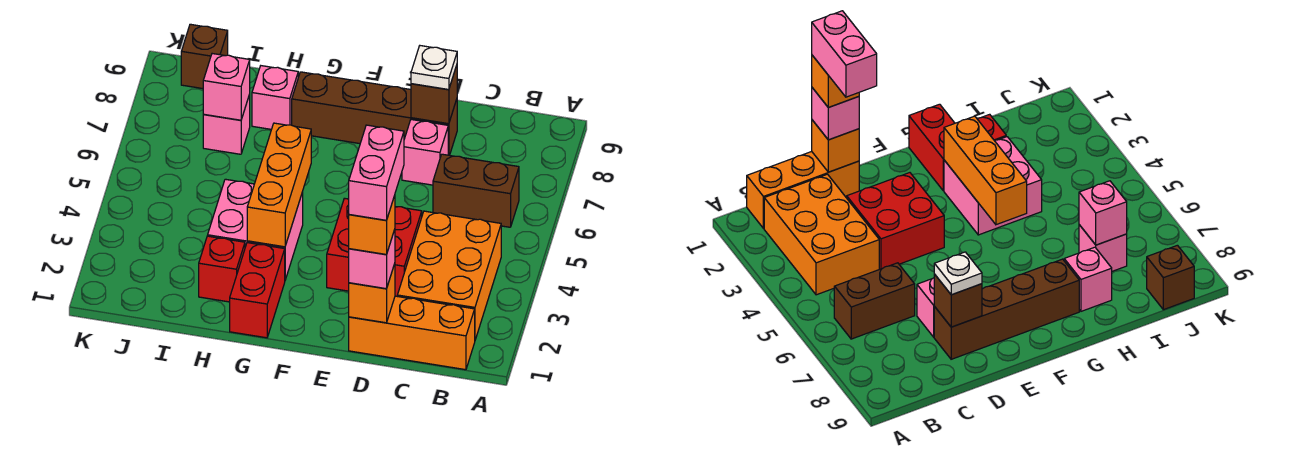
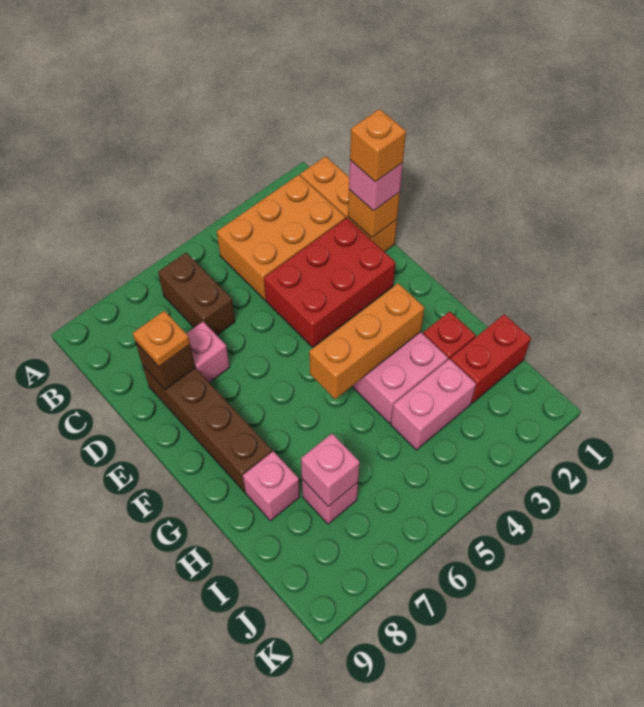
pink 1x2 brick [349,125,404,220] -> pink 1x2 brick moved to [391,359,476,450]
red 2x2 brick [327,198,422,296] -> red 2x3 brick [264,218,396,347]
white 1x1 plate [411,46,457,90] -> orange 1x1 plate [133,311,190,367]
red 1x2 brick [230,243,285,338] -> red 1x2 brick moved to [450,314,531,403]
brown 1x1 brick [181,24,228,89] -> none

